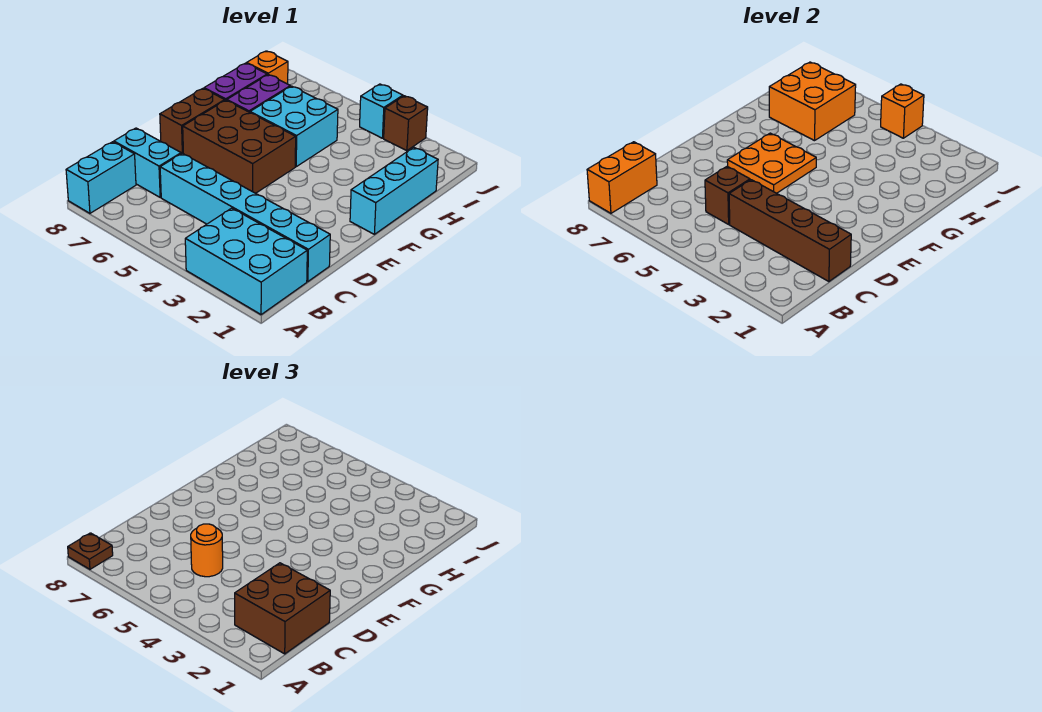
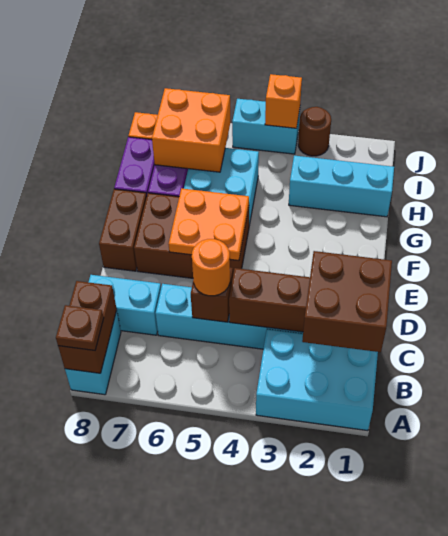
orange 1x2 brick [587,142,657,213] -> brown 1x2 brick [58,281,117,373]
cyan 1x3 brick [350,147,438,234] -> cyan 1x3 brick turned to [289,156,394,217]
brown 1x1 brick [384,96,428,151] -> brown 1x1 round brick [298,107,331,156]
cyan 1x1 brick [360,84,403,138] -> cyan 1x2 brick [232,99,300,154]

